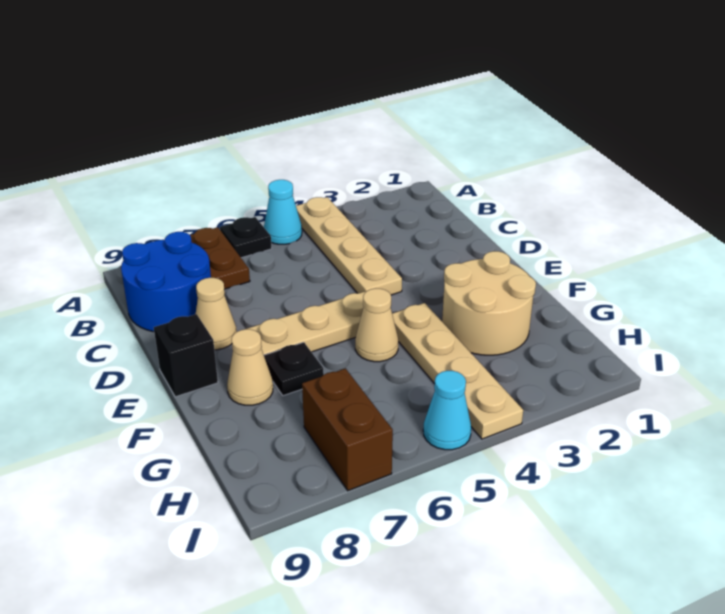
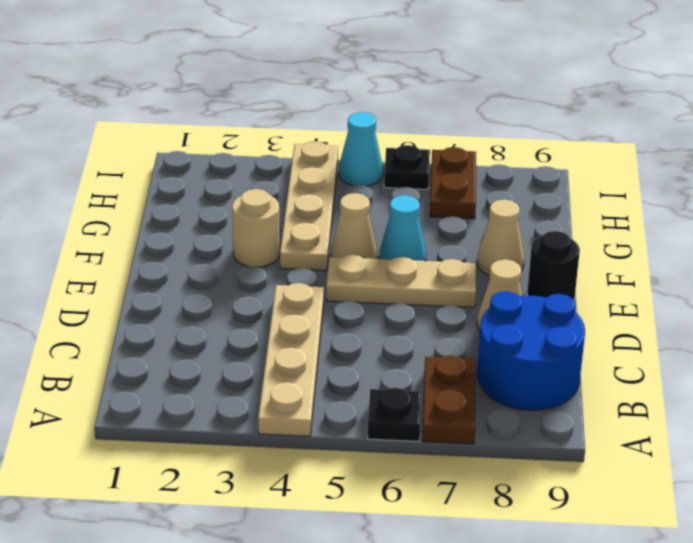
cyan 1x1 cone [264,180,302,244] -> cyan 1x1 cone moved to [379,195,426,261]
black 1x1 brick [154,314,218,397] -> black 1x1 round brick [527,231,580,300]
tan 2x2 round brick [442,251,536,355] -> tan 1x1 round brick [232,189,280,267]
black 1x1 plate [264,342,324,396] -> black 1x1 plate moved to [384,145,430,189]
brown 1x2 brick [302,368,393,491] -> brown 1x2 plate [430,147,476,219]

